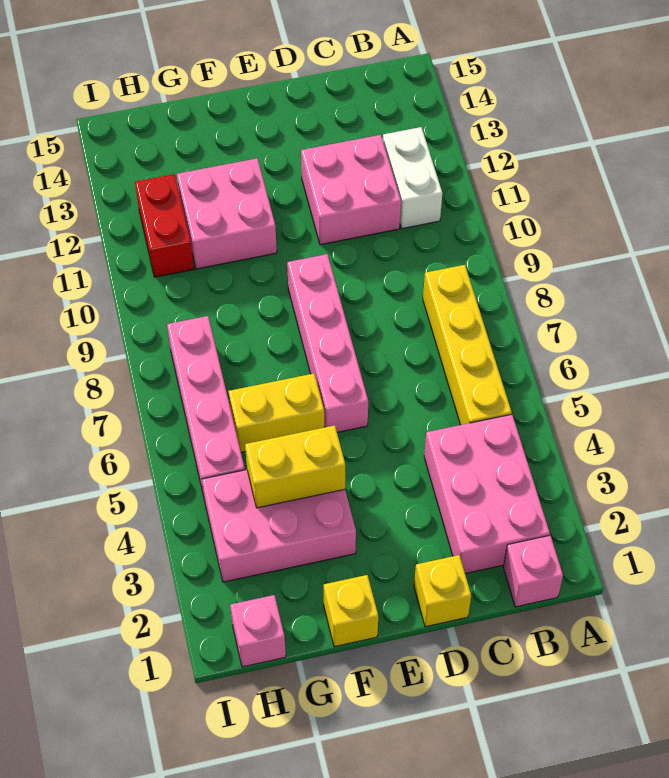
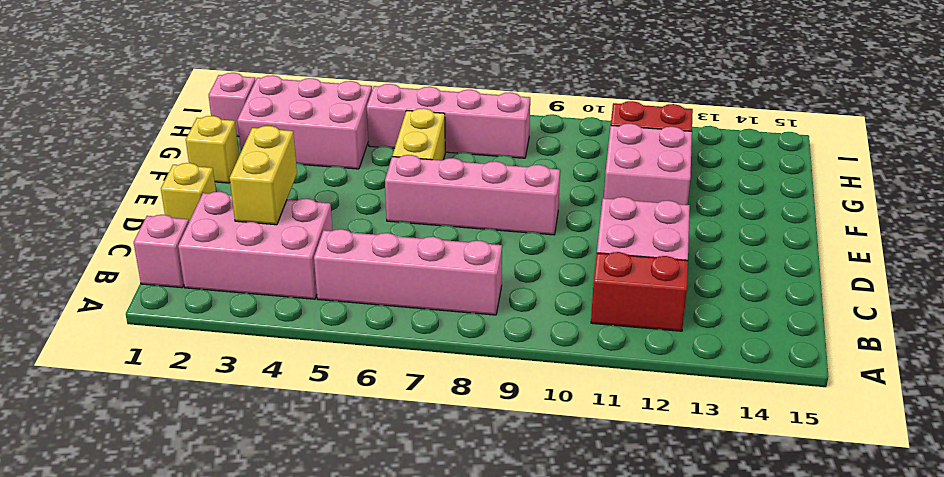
yellow 1x4 brick [423,265,512,425] -> pink 1x4 brick [314,229,502,315]
white 1x2 brick [383,127,442,229] -> red 1x2 brick [591,252,688,331]
pink 2x3 brick [202,470,356,582] -> pink 2x3 brick turned to [237,75,372,169]
yellow 1x2 brick [245,425,345,508] -> yellow 1x2 brick moved to [230,126,297,225]

